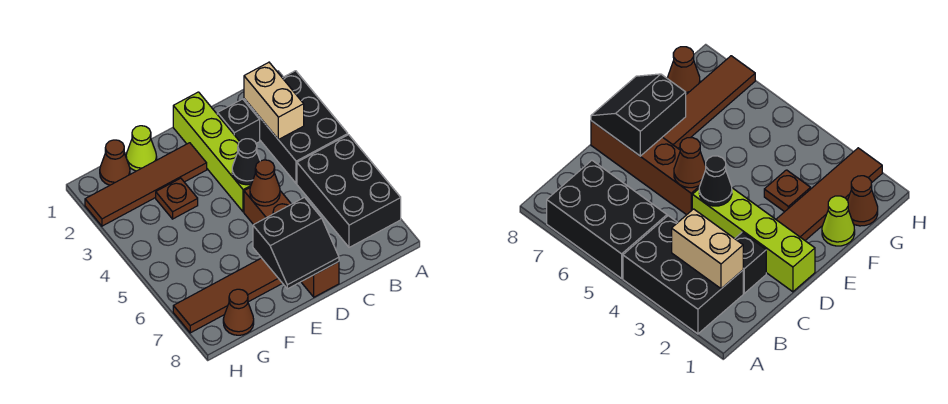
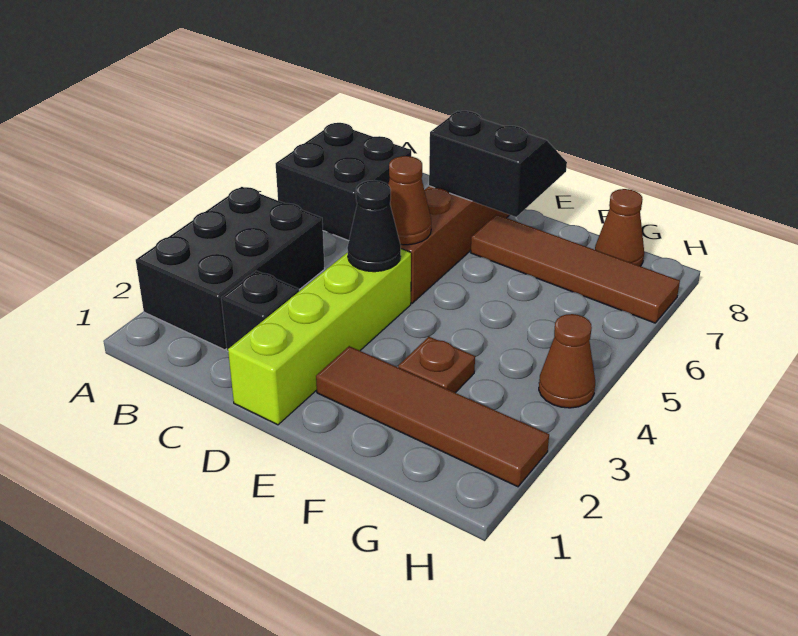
black 2x3 brick [297,135,401,247] -> black 2x2 brick [276,123,411,241]
tan 1x2 brick [244,62,304,140] -> none
lime 1x1 cone [126,126,157,171] -> none
brown 1x1 cone [100,140,130,185] -> brown 1x1 cone moved to [539,314,595,408]

